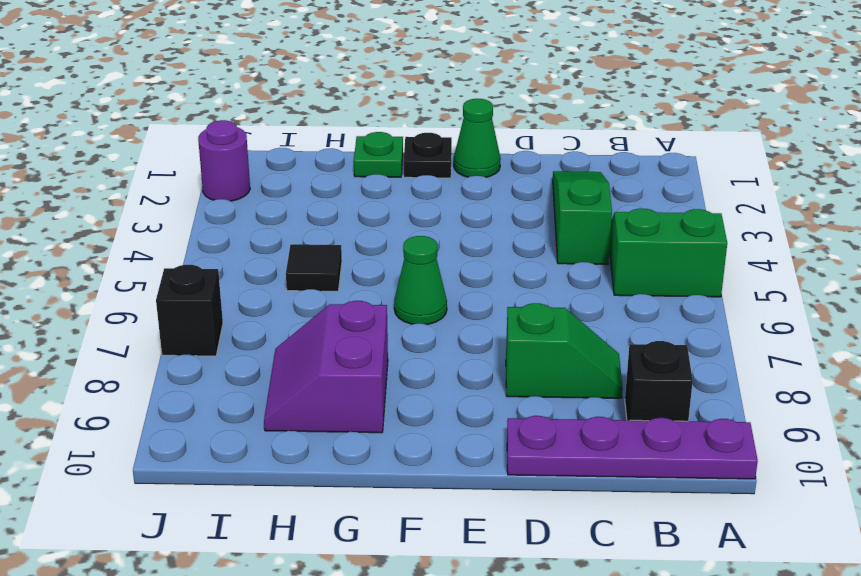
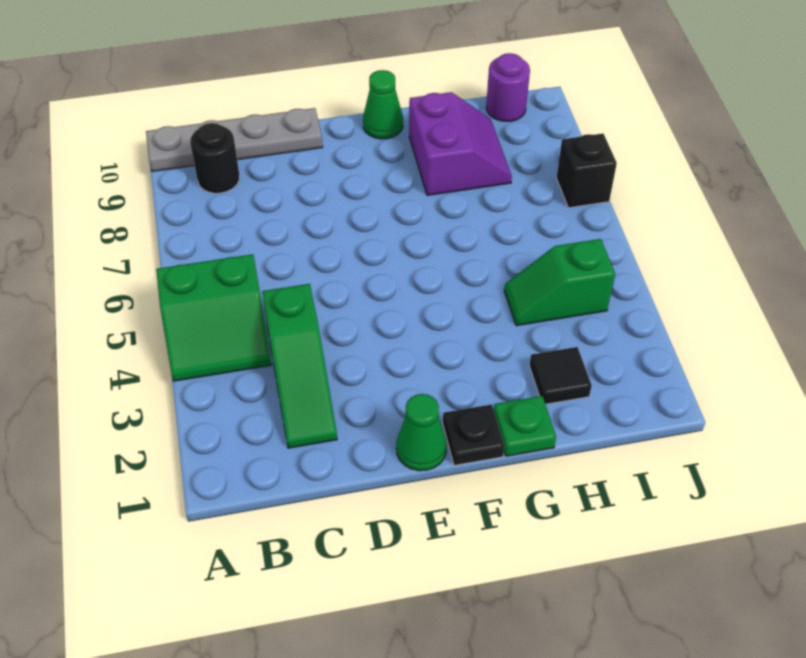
purple 1x4 plate [507,416,758,479] -> grey 1x4 plate [146,108,323,172]
black 1x1 brick [625,341,693,421] -> black 1x1 round brick [190,123,239,193]
green 1x2 slope [506,303,623,398] -> green 1x2 slope moved to [504,239,615,326]
green 1x1 cone [394,236,447,325] -> green 1x1 cone moved to [363,70,403,139]
black 1x1 tile [286,244,342,291] -> black 1x1 tile moved to [530,347,592,404]
purple 1x1 round brick [198,120,250,201] -> purple 1x1 round brick moved to [486,53,530,121]

